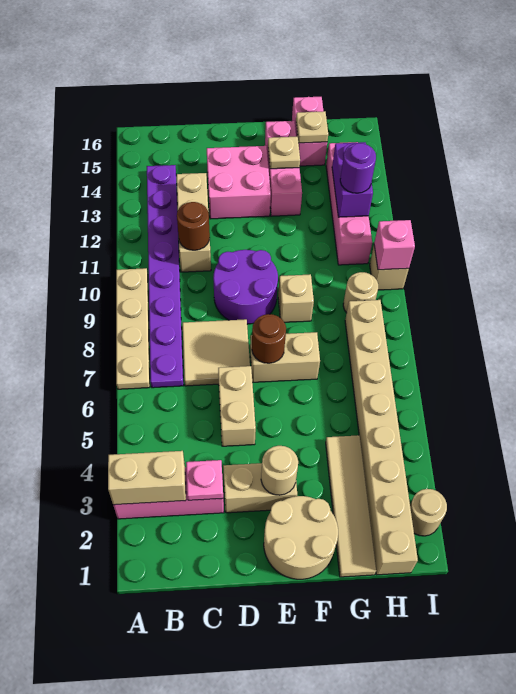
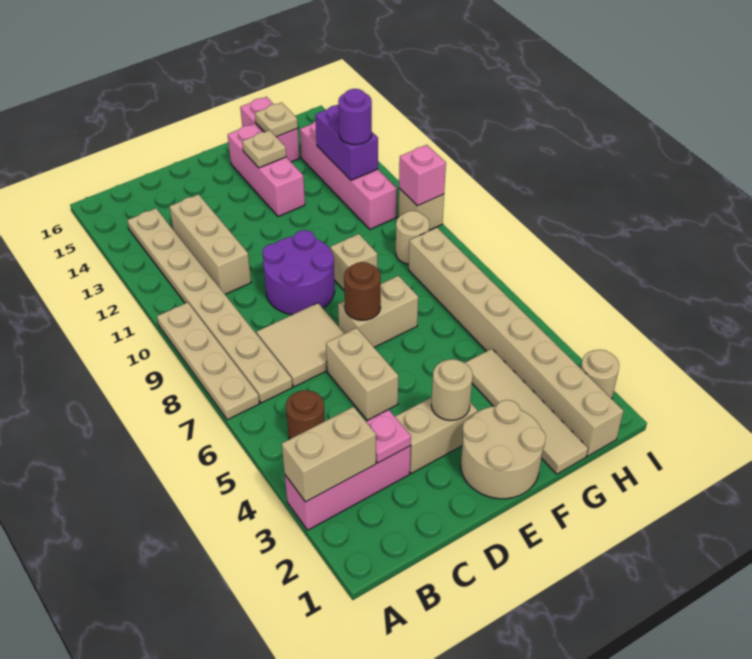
purple 1x8 plate [147,165,184,388] -> tan 1x8 plate [127,208,292,403]
brown 1x1 round brick [177,202,210,250] -> brown 1x1 round brick moved to [286,390,325,439]
pink 2x2 brick [207,146,271,219] -> none

